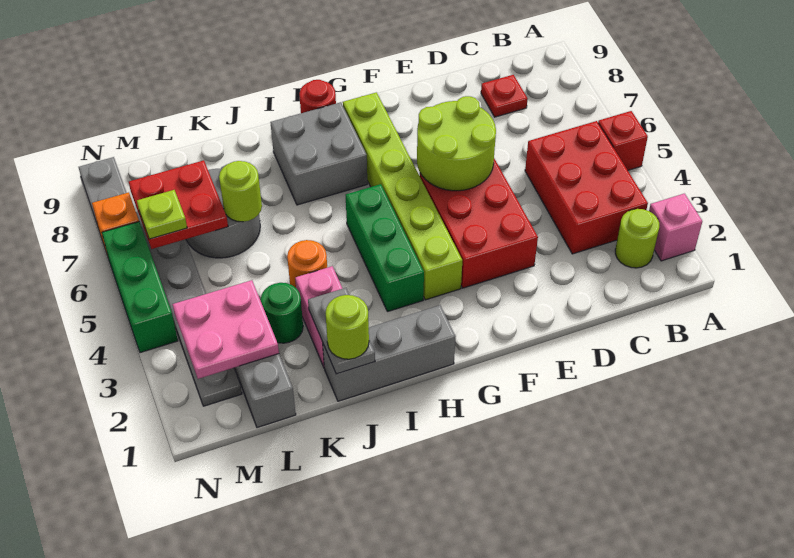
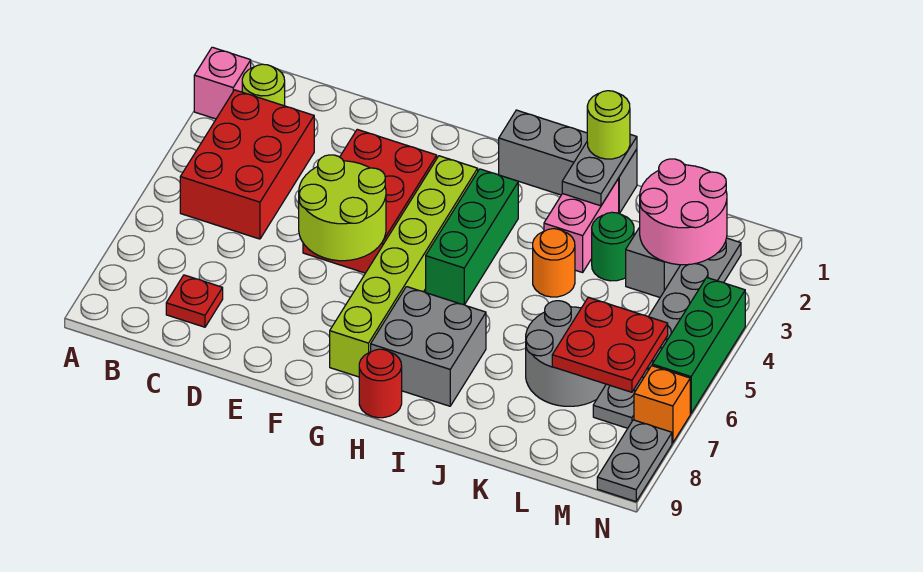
red 1x1 brick [598,111,648,170] -> none
lime 1x1 round brick [219,161,262,222] -> none
pink 2x2 plate [172,280,279,379] -> pink 2x2 round brick [640,159,727,265]
lime 1x1 plate [137,190,187,239] -> none

